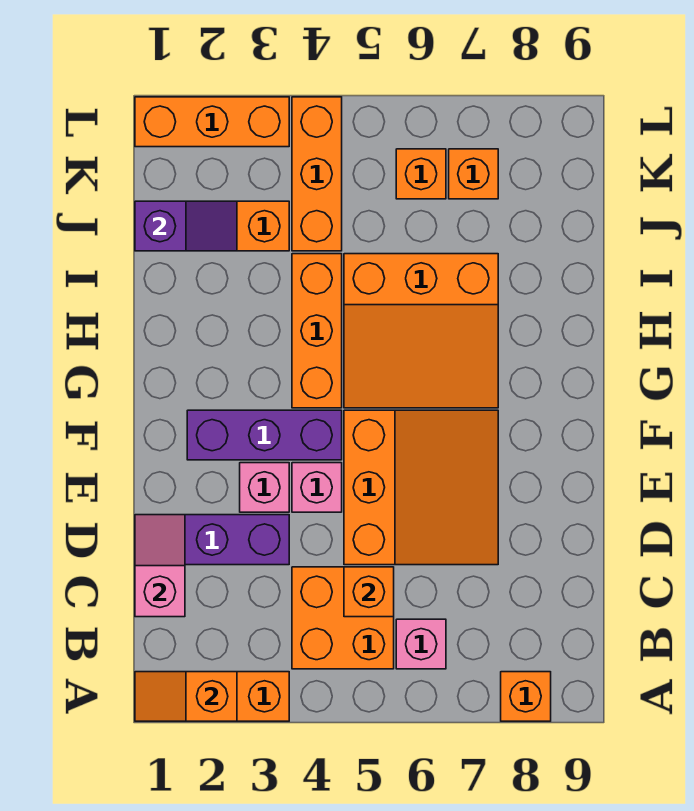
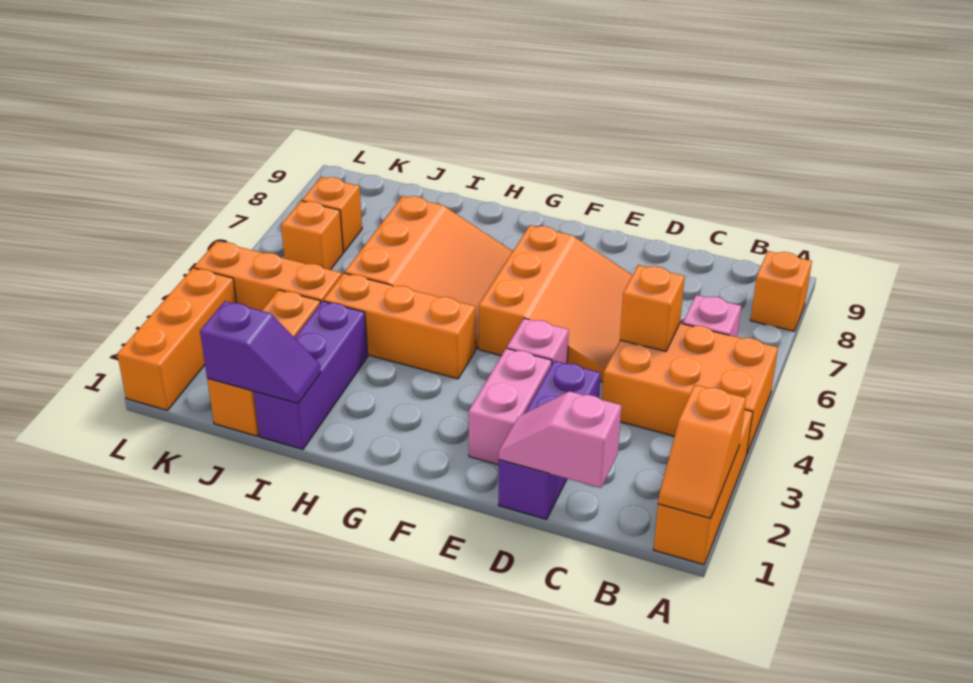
orange 2x2 brick [292,567,394,669] -> orange 2x3 brick [602,323,778,455]
orange 3x3 slope [344,410,498,565] -> orange 3x3 slope turned to [479,226,632,382]
pink 1x1 brick [240,463,289,512] -> pink 1x2 brick [468,348,552,465]
purple 1x3 brick [187,410,342,460] -> purple 1x3 brick moved to [254,301,368,449]
purple 1x2 slope [135,201,237,251] -> purple 1x2 slope turned to [200,301,321,403]

